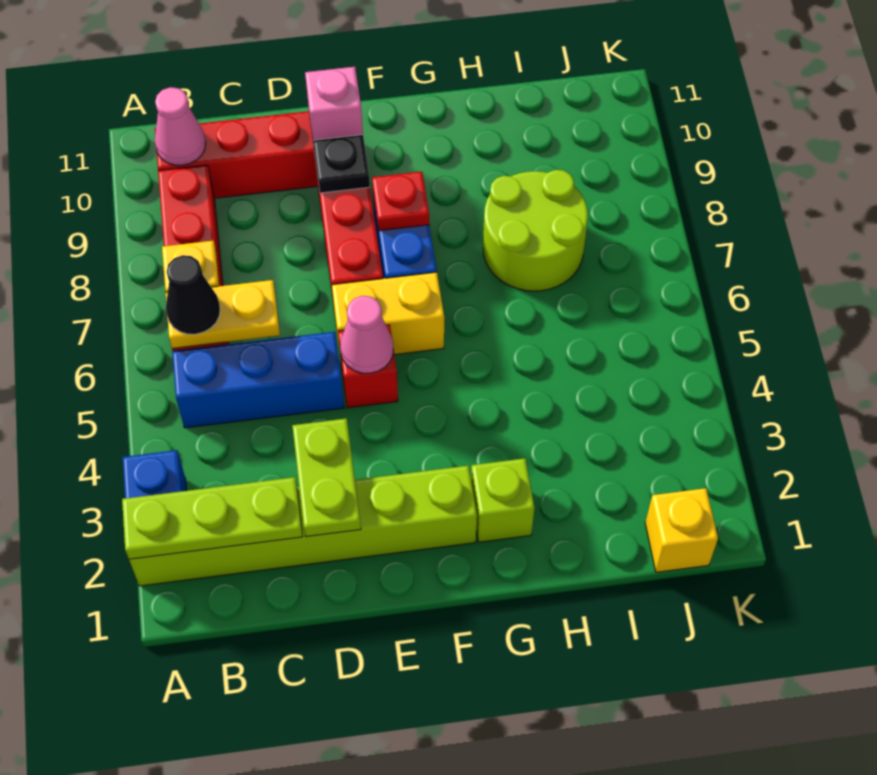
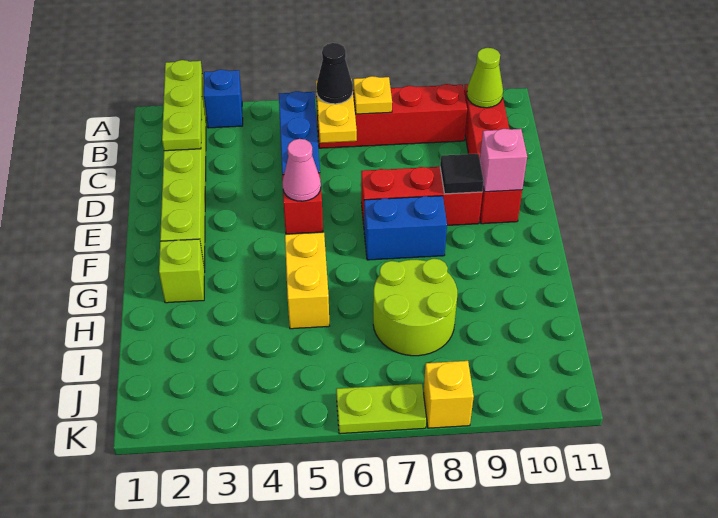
pink 1x1 cone [155,87,206,165] -> lime 1x1 cone [467,48,503,108]
lime 1x2 plate [292,418,361,537] -> lime 1x2 plate moved to [336,384,426,434]
yellow 1x2 brick [332,272,444,359] -> yellow 1x2 brick moved to [285,233,329,329]
black 1x1 plate [313,135,370,193] -> black 1x1 tile [440,154,484,194]
red 1x1 plate [372,172,429,231] -> none
yellow 1x1 brick [645,488,718,572] -> yellow 1x1 brick moved to [423,361,474,428]

